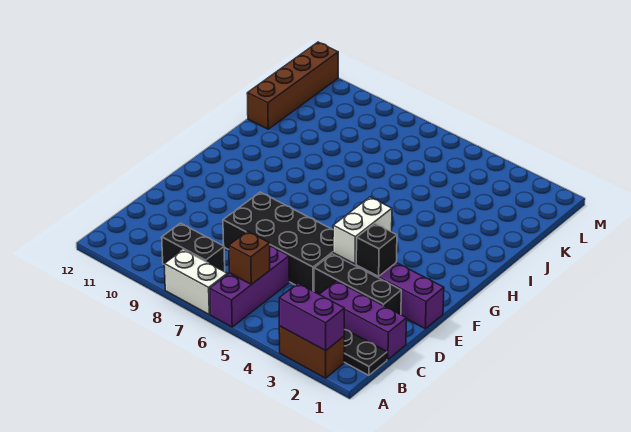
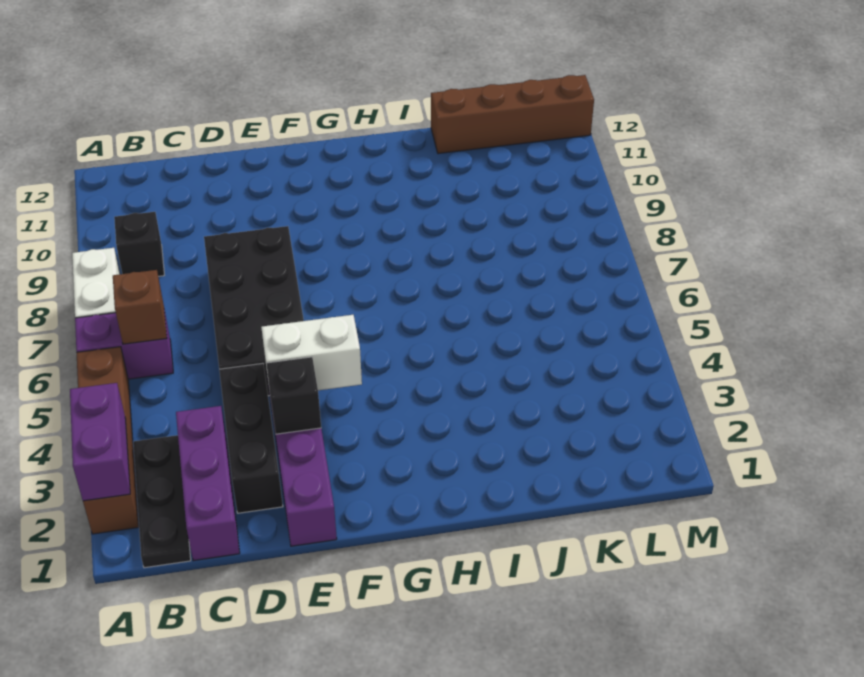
brown 1x2 brick [279,326,344,378] -> brown 1x4 brick [77,347,139,534]
purple 1x3 brick [210,246,289,327] -> purple 1x2 brick [75,310,173,379]
black 1x2 brick [162,223,225,272] -> black 1x1 brick [114,212,164,276]

